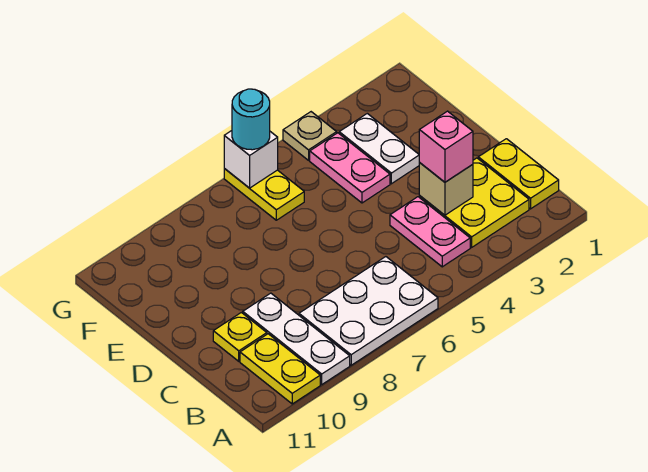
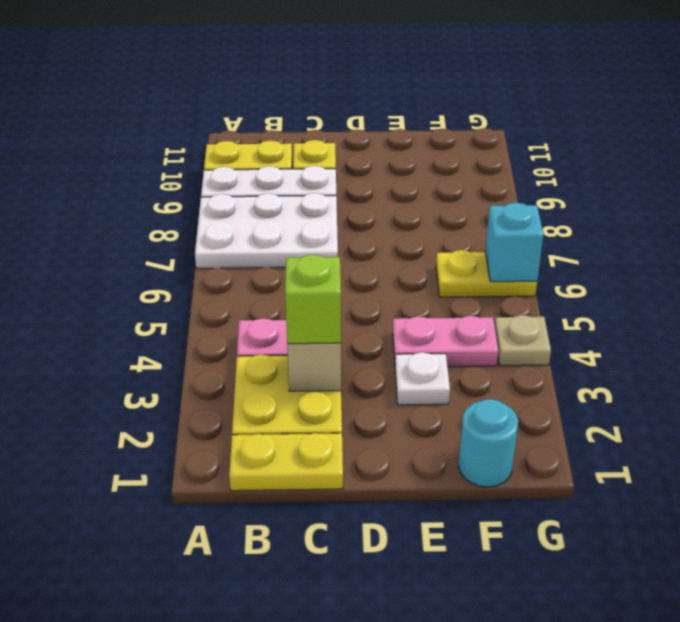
white 2x3 plate [299,257,438,365] -> white 2x3 plate turned to [195,193,338,268]
pink 1x1 brick [419,111,473,182] -> lime 1x1 brick [285,254,341,344]
white 1x2 plate [339,113,420,184] -> white 1x1 plate [395,352,450,405]
white 1x1 brick [224,131,278,188] -> cyan 1x1 brick [485,202,544,282]
cyan 1x1 round brick [232,89,270,150] -> cyan 1x1 round brick moved to [458,399,518,487]

